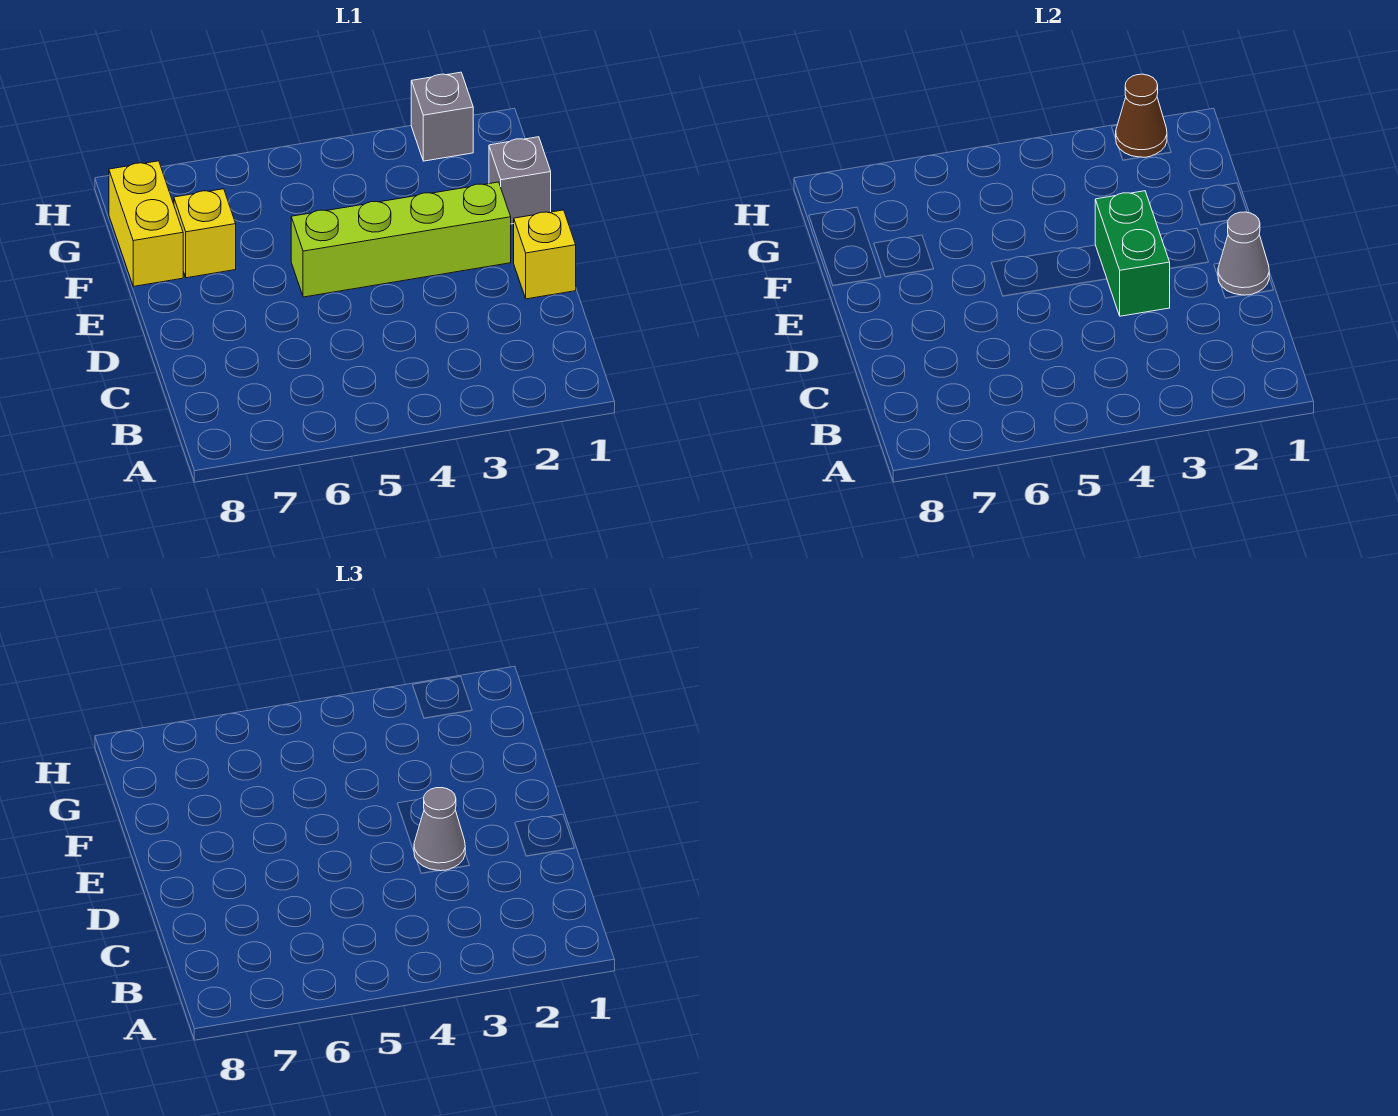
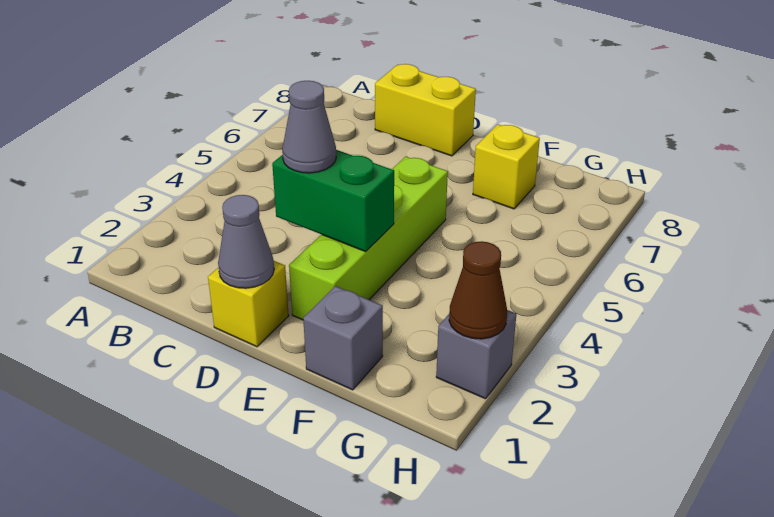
yellow 1x2 brick [109,161,183,286] -> yellow 1x2 brick moved to [375,64,476,156]

